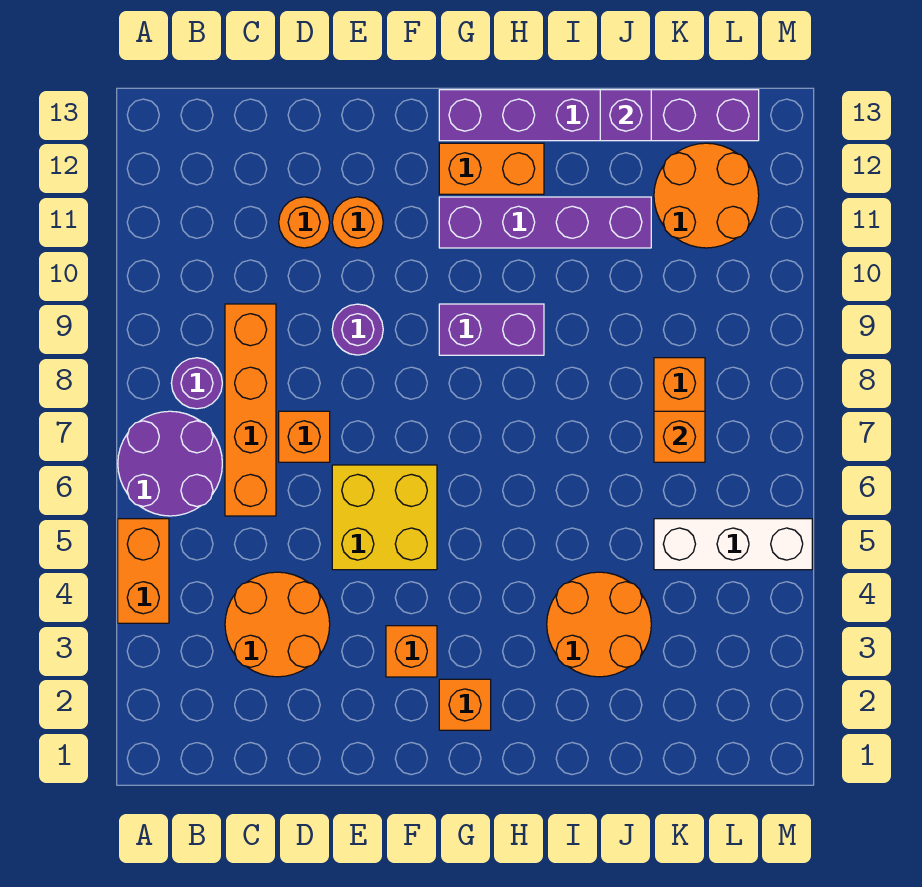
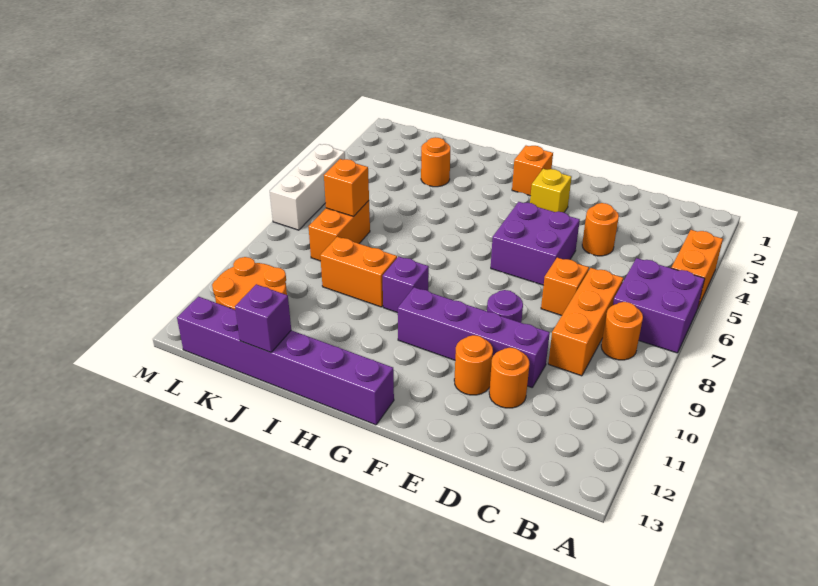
purple 2x2 round brick [118,411,222,516] -> purple 2x2 brick [613,258,705,353]
purple 1x1 round brick [171,358,222,409] -> orange 1x1 round brick [601,302,643,360]
orange 2x2 round brick [225,572,330,677] -> orange 1x1 round brick [582,203,619,256]
orange 1x4 brick [225,304,276,516] -> orange 1x3 brick [548,268,623,376]
yellow 2x2 brick [332,465,437,570] -> purple 2x2 brick [491,202,580,285]
orange 1x1 brick [386,626,437,677] -> yellow 1x1 brick [530,169,572,212]
purple 1x2 brick [439,304,544,355] -> purple 1x1 brick [383,256,429,313]
purple 1x4 brick [439,197,651,248] -> purple 1x4 brick moved to [398,287,550,387]
orange 1x2 brick [439,143,544,194] -> orange 1x2 brick moved to [320,237,397,307]
orange 2x2 round brick [547,572,651,677] -> orange 1x1 round brick [421,137,450,187]
white 1x3 brick [654,519,812,570] -> white 1x3 brick turned to [270,144,345,230]

